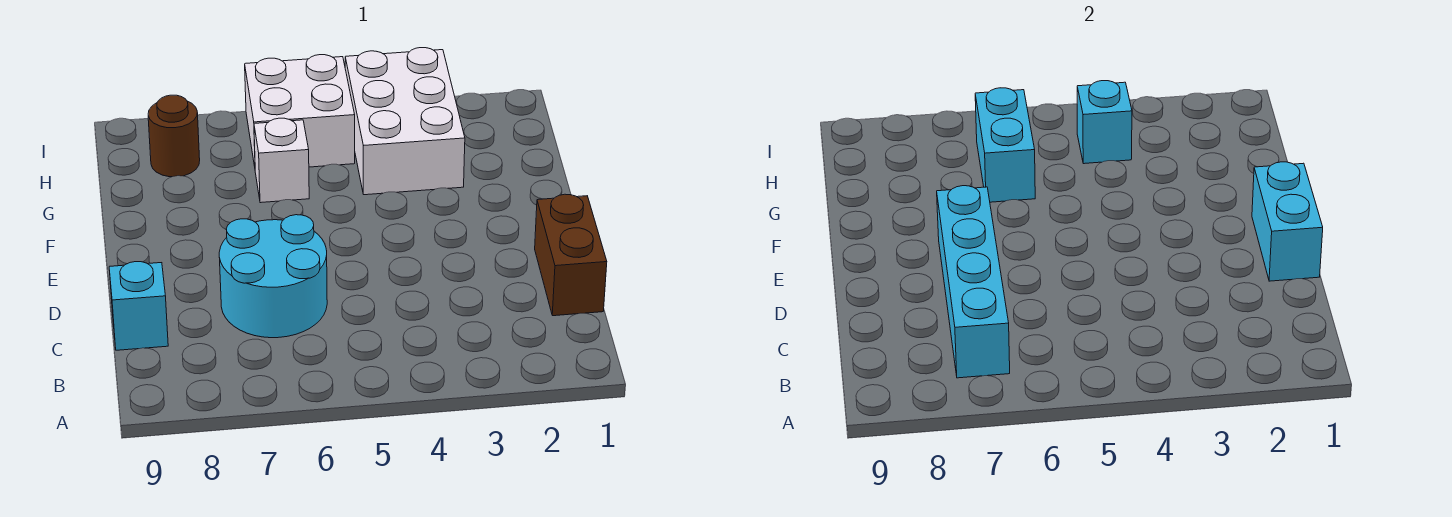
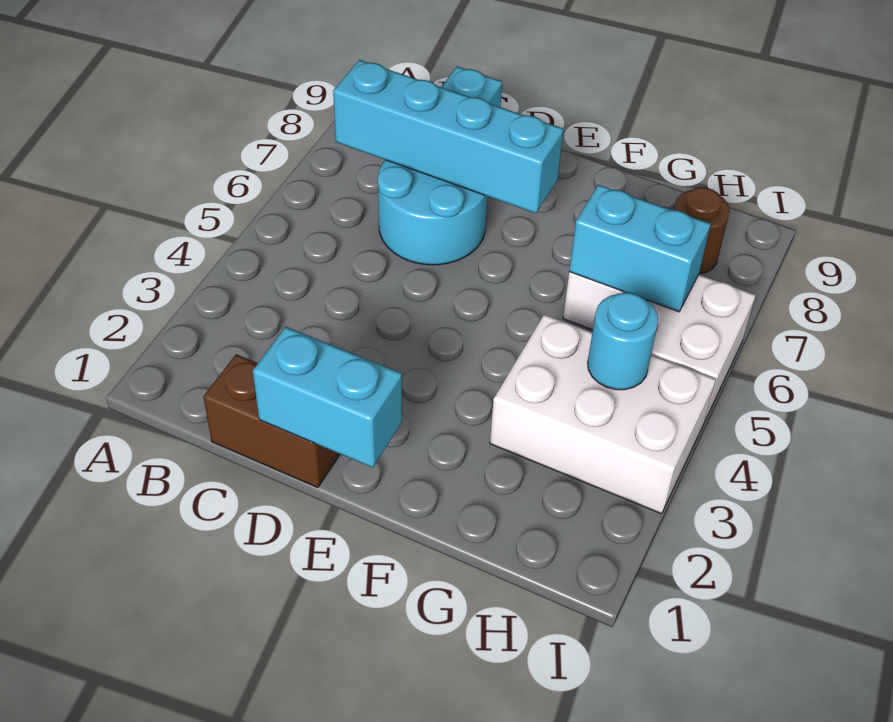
cyan 1x1 brick [1077,81,1132,164] -> cyan 1x1 round brick [588,293,658,390]

